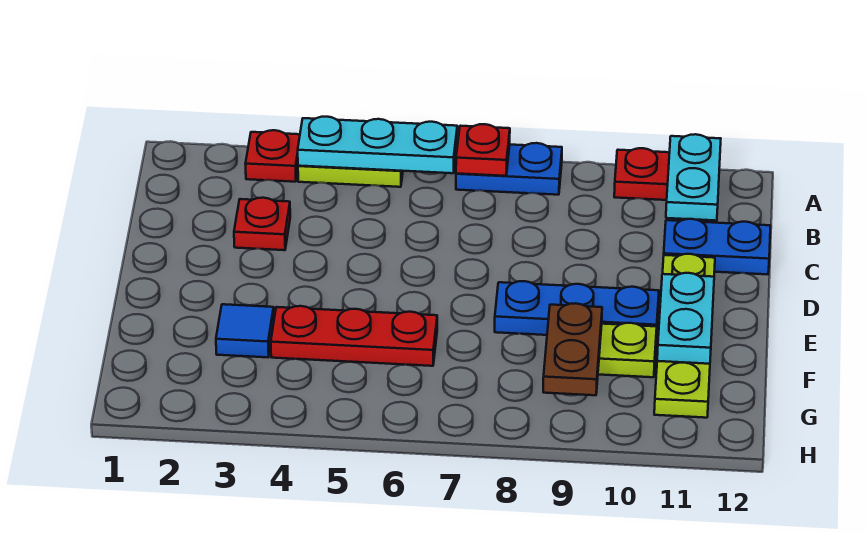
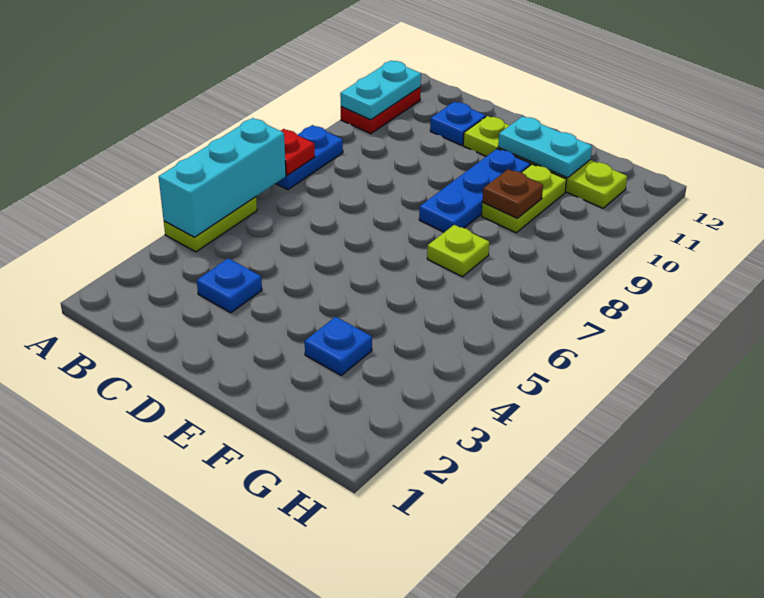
red 1x1 plate [246,130,300,182] -> none
cyan 1x3 plate [298,117,457,173] -> cyan 1x3 brick [159,118,286,237]
cyan 1x2 plate [666,134,721,221] -> cyan 1x2 plate turned to [340,61,421,120]
red 1x1 plate [234,198,290,250] -> blue 1x1 plate [197,258,262,313]
blue 1x2 plate [664,219,770,274] -> blue 1x1 plate [430,102,486,145]
blue 1x1 tile [216,304,274,357] -> blue 1x1 plate [305,317,372,375]
red 1x3 plate [271,306,437,366] -> none
none -> lime 1x1 plate [427,225,489,277]
brown 1x2 plate [543,303,602,395] -> brown 1x1 plate [482,169,543,218]

